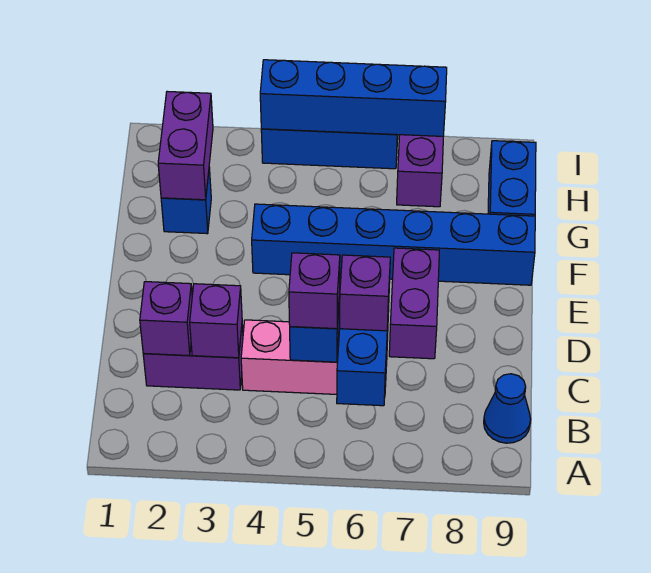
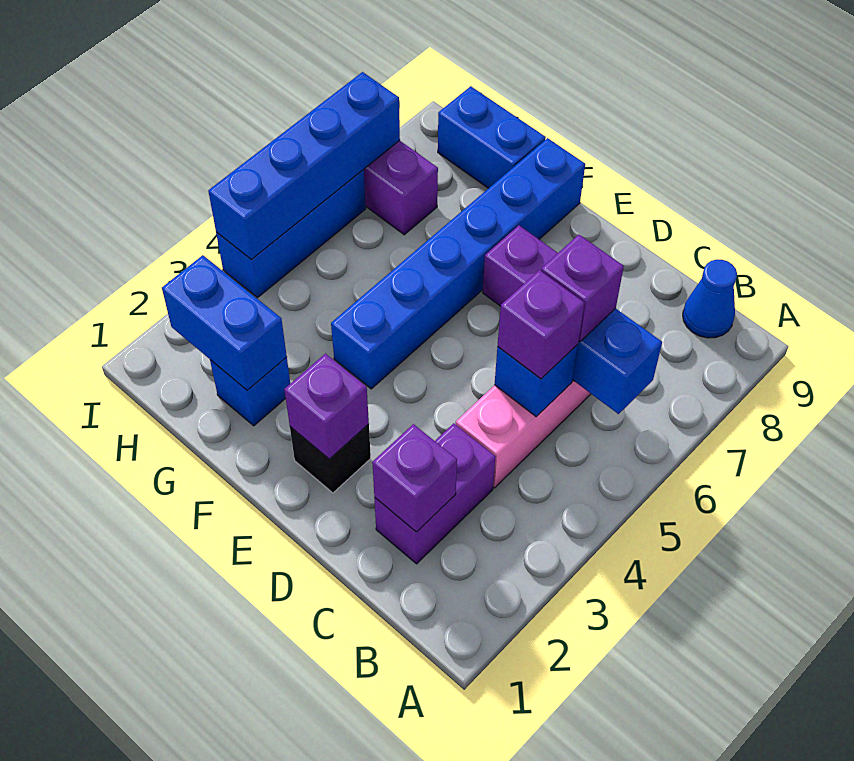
purple 1x1 brick [190,284,242,358] -> purple 1x1 brick moved to [284,354,369,459]
none -> black 1x1 brick [290,424,371,493]
purple 1x2 brick [158,91,213,200] -> blue 1x2 brick [162,255,287,390]

